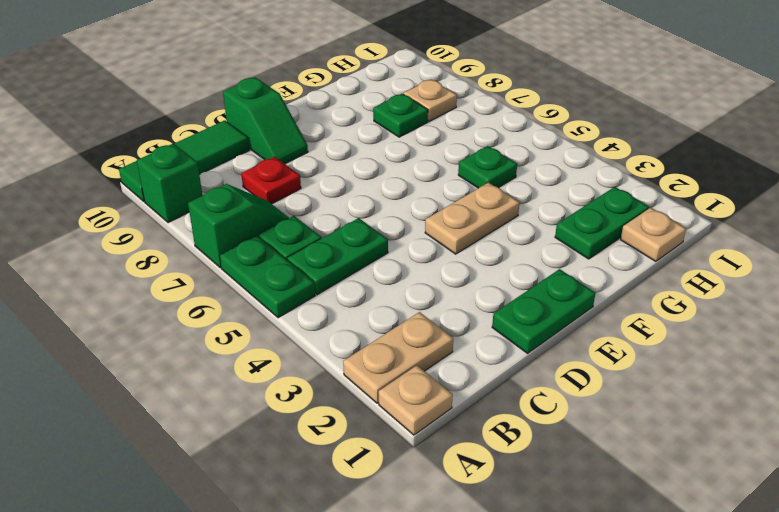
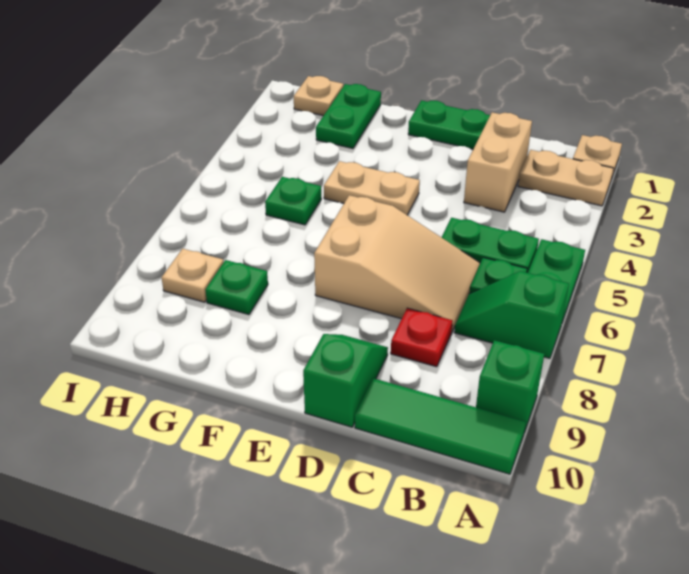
none -> tan 1x2 brick [464,112,532,212]
none -> tan 2x3 slope [314,195,480,331]
green 1x2 plate [555,187,649,259] -> green 1x2 plate turned to [316,84,381,148]

